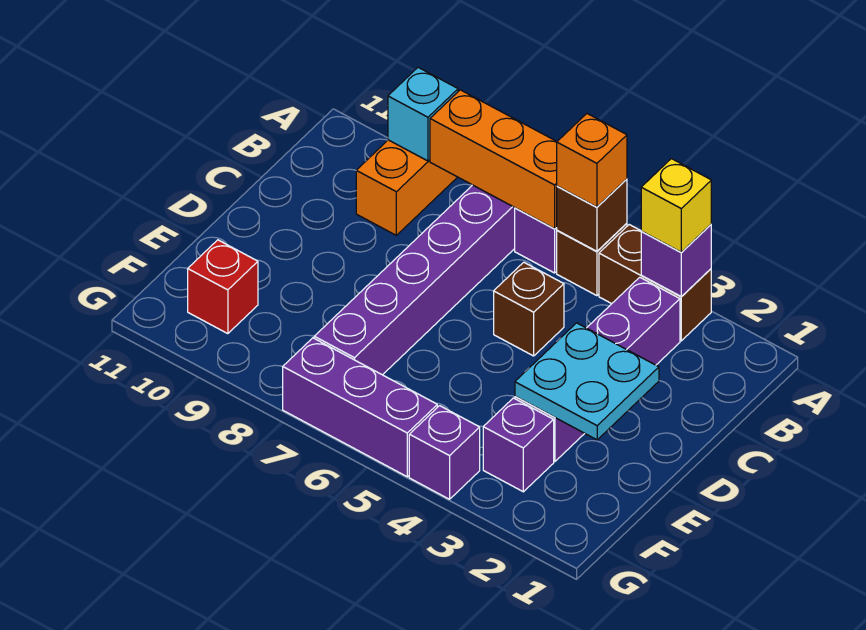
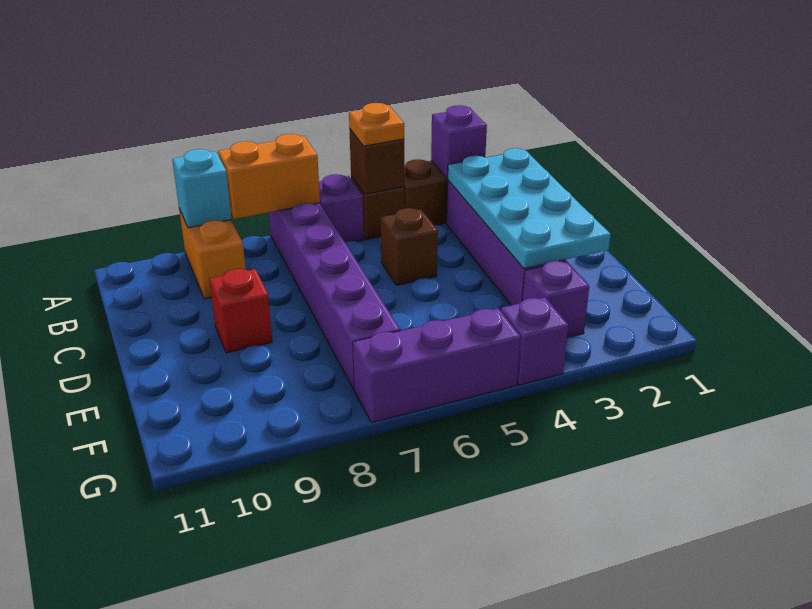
yellow 1x1 brick [641,159,711,252] -> none
orange 1x1 brick [557,114,627,207] -> orange 1x1 plate [349,103,404,146]
orange 1x3 brick [430,90,557,229] -> orange 1x2 brick [218,134,320,219]
cyan 2x2 plate [515,323,659,440] -> cyan 2x4 plate [448,148,611,268]
red 1x1 brick [188,240,258,334] -> red 1x1 brick moved to [209,269,272,353]

